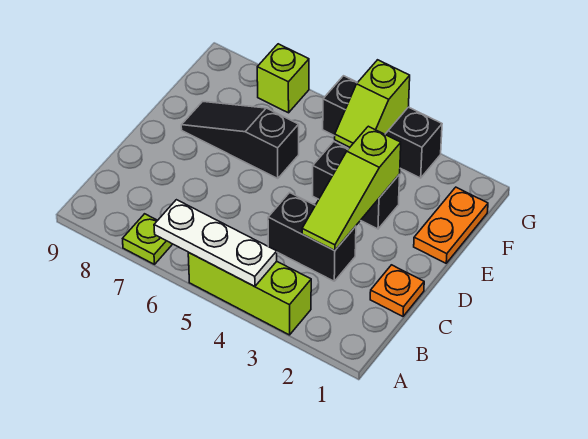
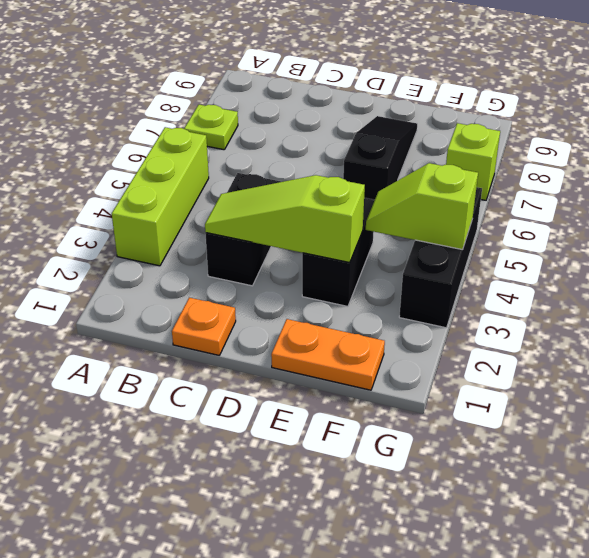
white 1x3 plate [154,200,277,287] -> none

